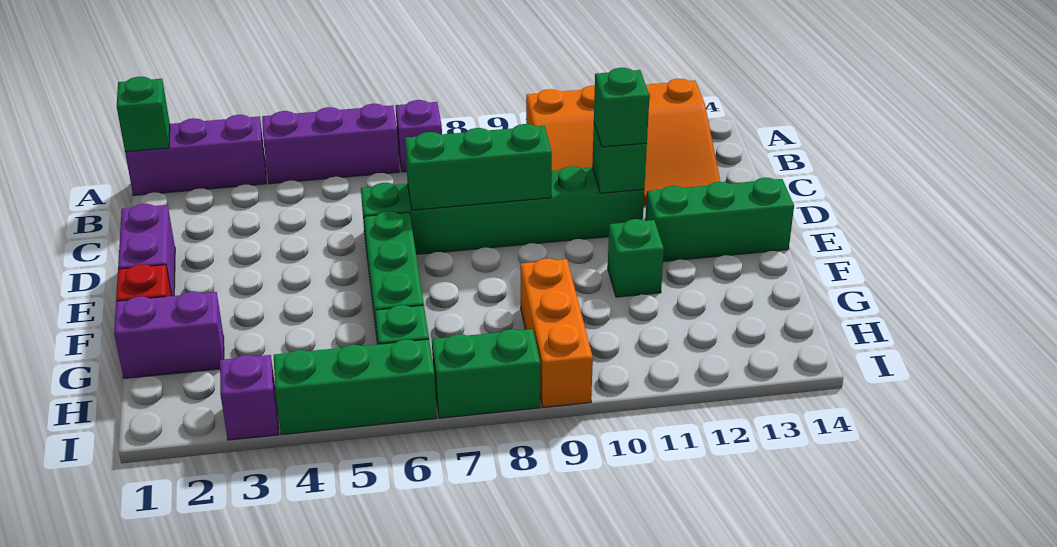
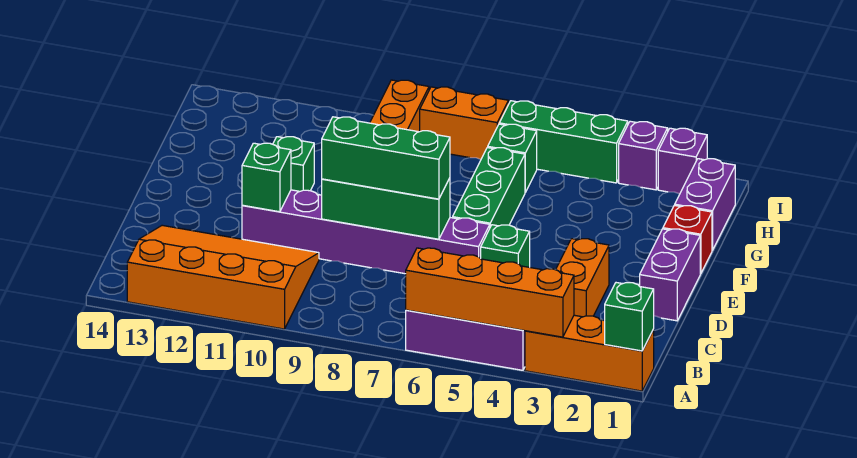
purple 1x3 brick [125,115,266,196] -> orange 1x3 brick [525,315,654,391]
none -> orange 1x4 brick [406,248,574,337]
purple 1x1 brick [396,100,442,172] -> purple 1x1 brick moved to [658,128,707,194]
none -> orange 1x2 brick [556,239,609,317]
green 1x6 brick [361,166,644,255] -> purple 1x6 brick [242,190,490,274]
green 1x1 brick [594,68,650,147] -> green 1x1 brick moved to [481,225,530,267]
green 1x3 brick [645,178,794,262] -> green 1x3 brick moved to [322,117,450,199]
purple 1x2 brick [114,292,224,379] -> purple 1x2 brick turned to [675,159,735,250]
green 1x2 brick [432,329,540,418] -> orange 1x2 brick [420,87,509,159]

